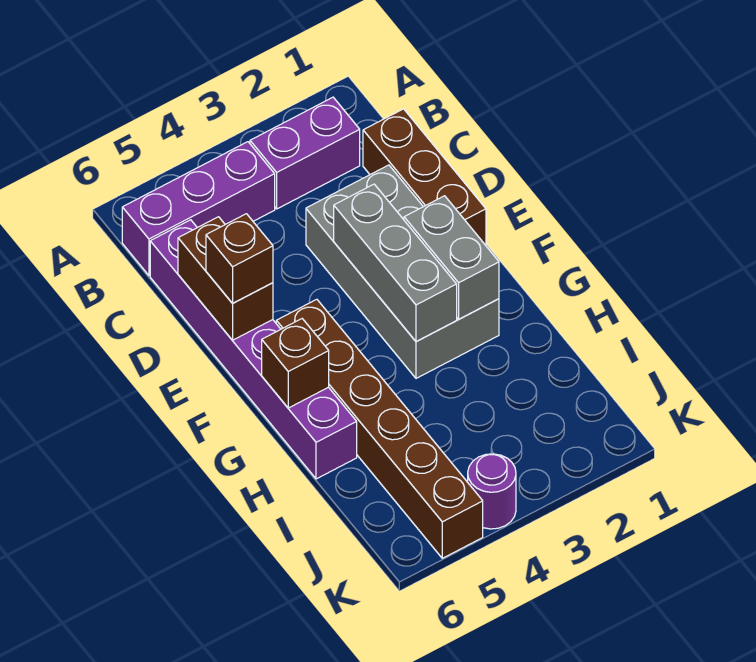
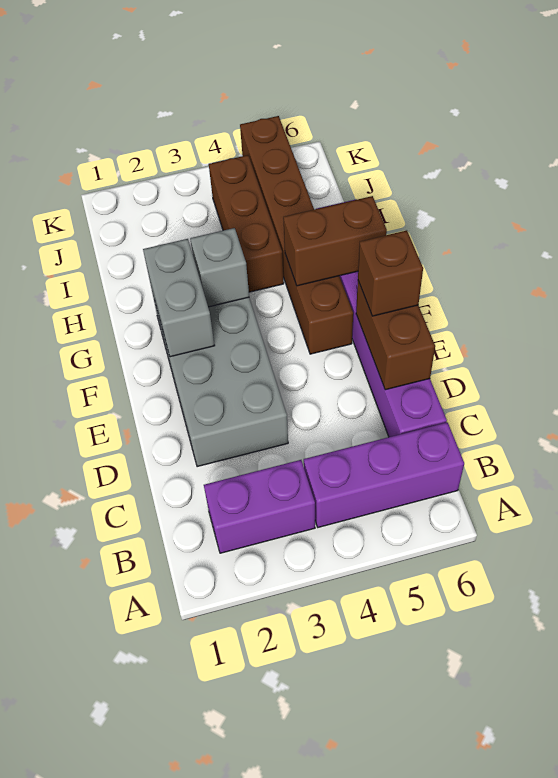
brown 1x3 brick [363,109,486,245] -> brown 1x3 brick moved to [209,155,284,292]
grey 1x3 brick [334,184,457,342] -> grey 1x1 brick [190,228,249,307]
brown 1x1 brick [262,319,329,408] -> brown 1x2 brick [283,196,387,286]
purple 1x1 round brick [468,454,516,529] -> none

